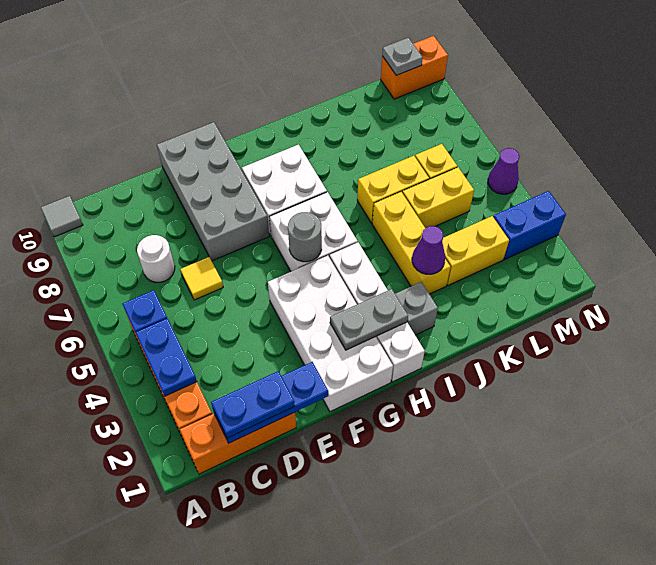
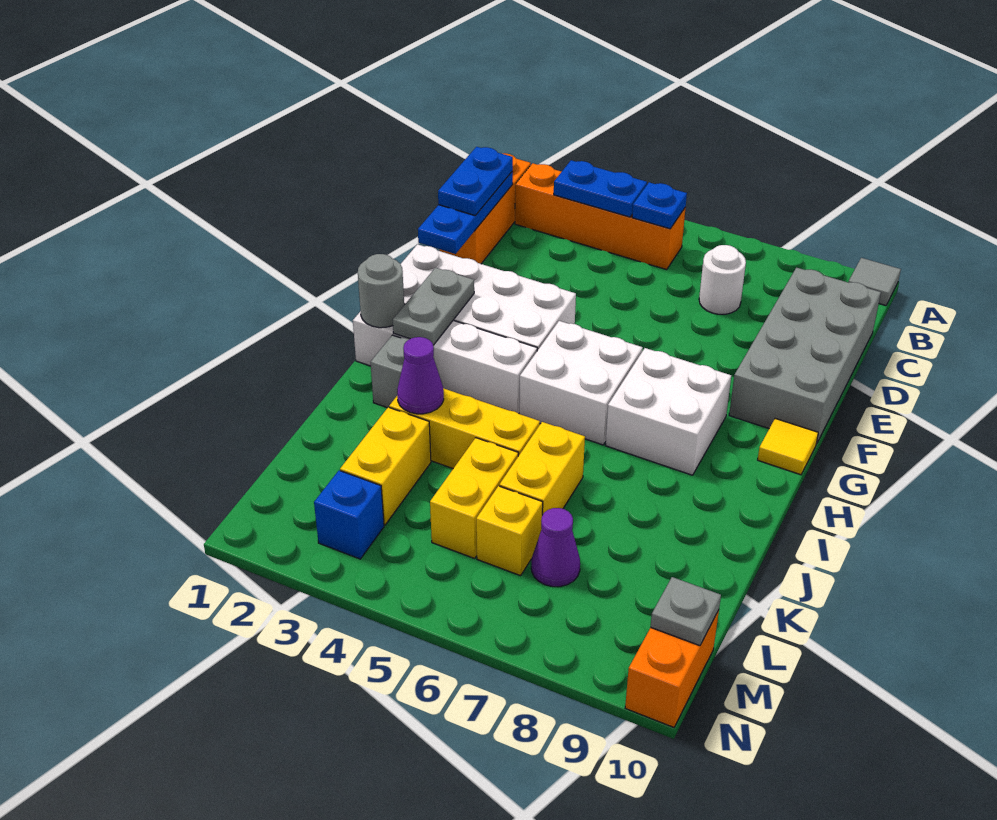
yellow 1x1 tile [180,257,223,300] -> yellow 1x1 tile moved to [758,419,818,475]
grey 2x4 brick [157,122,269,261] -> grey 2x4 brick turned to [729,268,881,444]
grey 1x1 round brick [288,212,322,262] -> grey 1x1 round brick moved to [358,254,404,328]
blue 1x2 brick [493,191,566,259] -> blue 1x1 brick [314,470,384,559]
purple 1x1 cone [488,148,520,194] -> purple 1x1 cone moved to [531,508,580,587]

